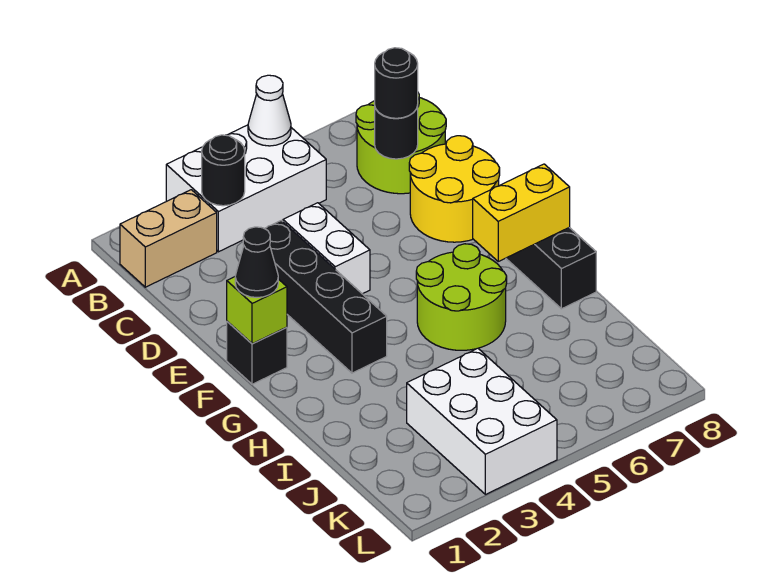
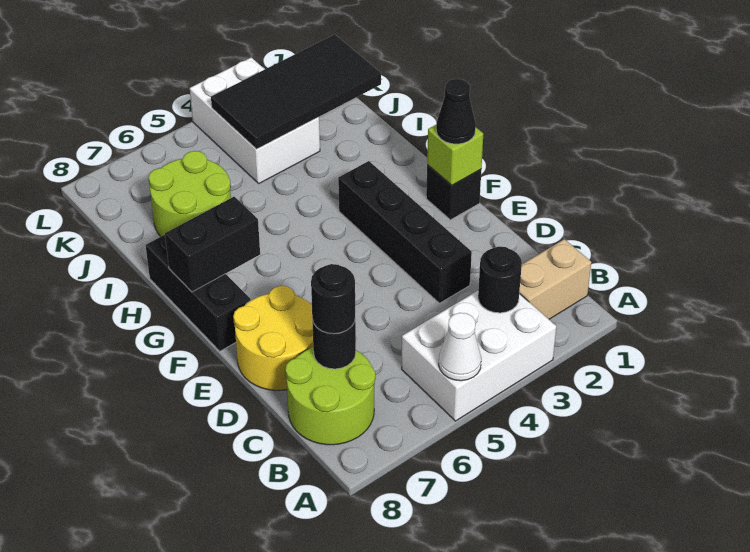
white 1x2 brick [283,203,370,294] -> none
lime 2x2 round brick [416,244,507,350] -> lime 2x2 round brick moved to [149,151,231,237]
yellow 1x2 brick [473,164,570,261] -> black 1x2 brick [165,197,260,292]
none -> black 2x4 tile [211,35,381,149]

